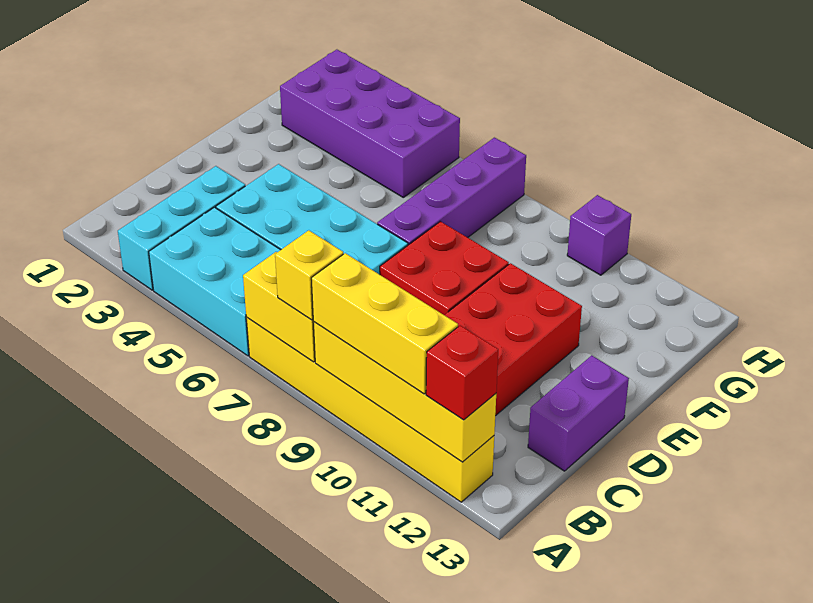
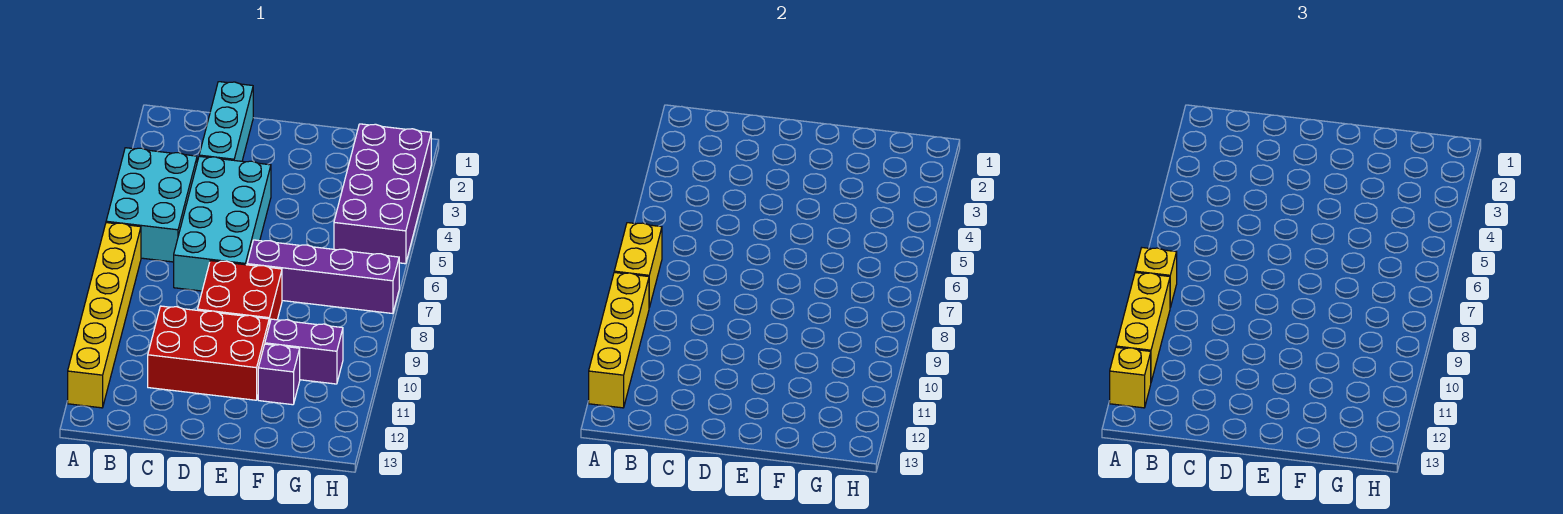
cyan 1x3 brick [118,166,245,290] -> cyan 1x3 brick turned to [199,82,253,161]
red 1x1 brick [426,325,498,420] -> yellow 1x1 brick [1110,347,1151,408]
purple 1x2 brick [528,355,629,471] -> purple 1x2 brick moved to [265,319,343,384]
purple 1x1 brick [567,195,631,275] -> purple 1x1 brick moved to [258,344,300,405]

